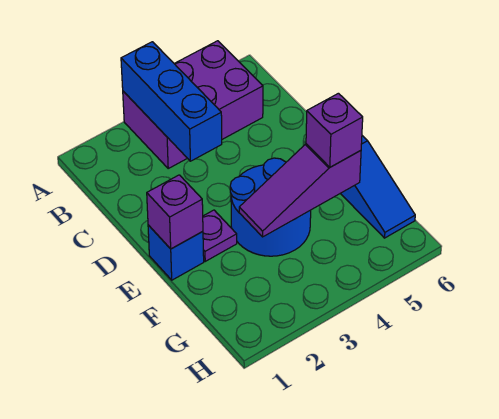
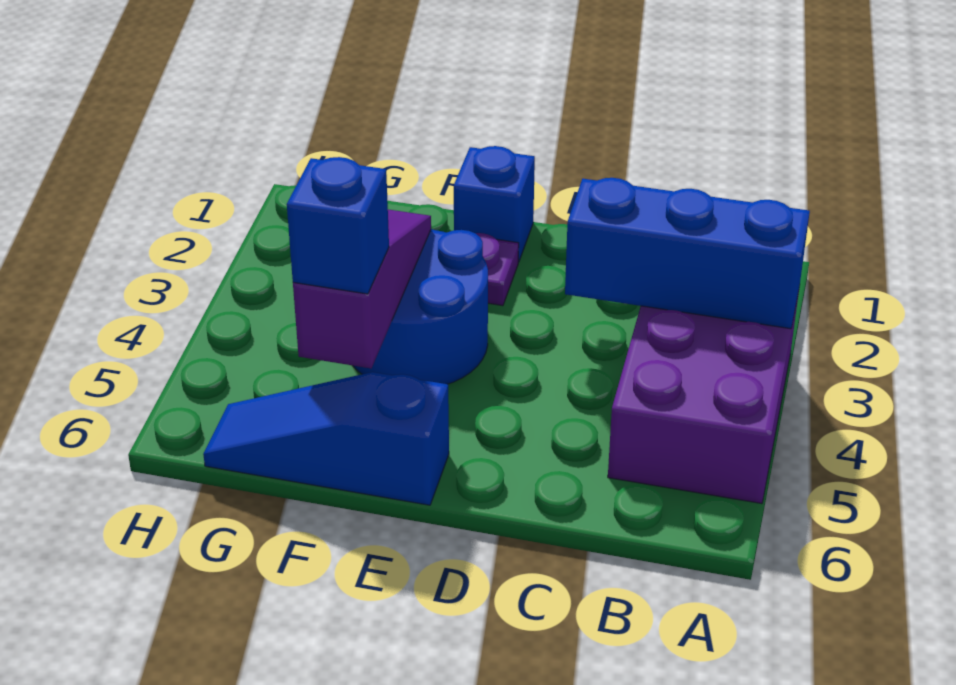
purple 1x1 brick [147,175,203,249] -> none
purple 1x1 brick [306,93,363,167] -> blue 1x1 brick [287,157,389,294]

